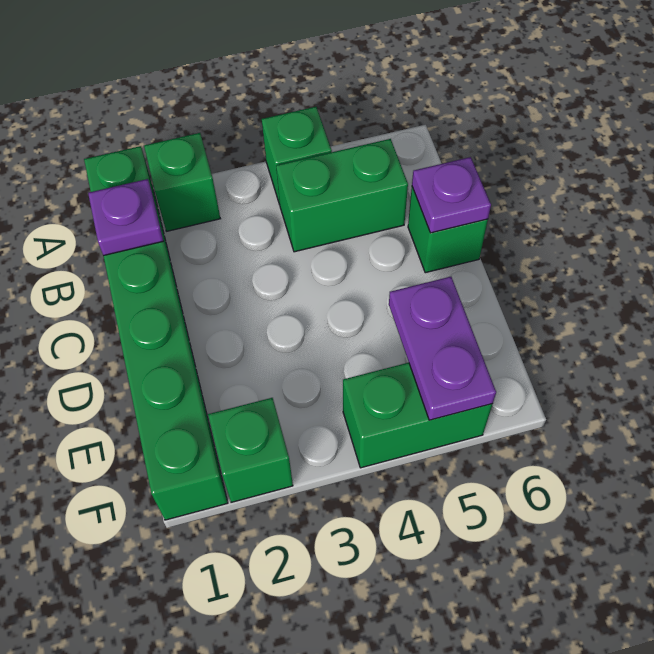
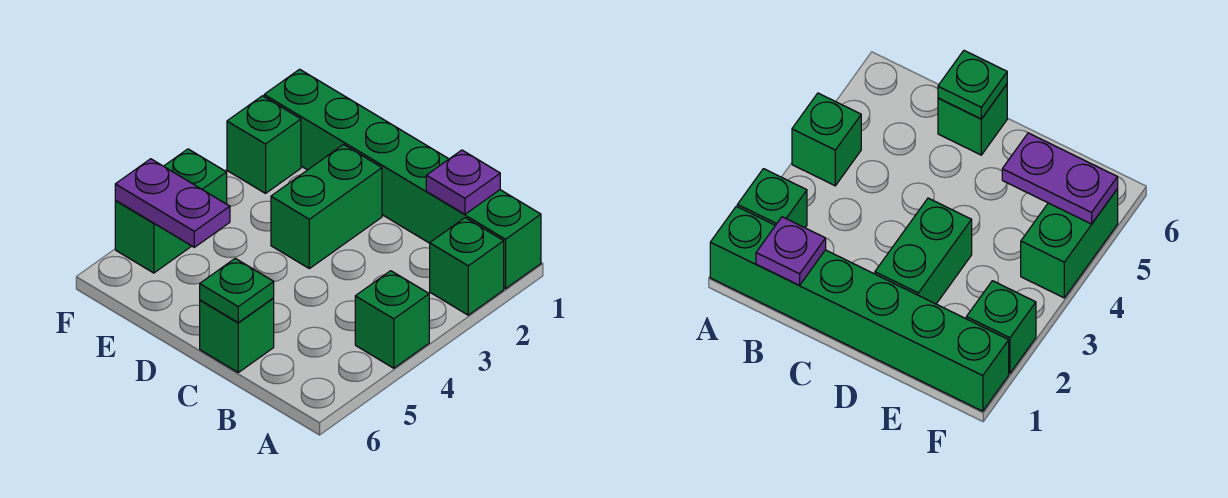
green 1x2 brick [276,139,408,252] -> green 1x2 brick moved to [271,145,382,269]
purple 1x1 plate [412,157,491,233] -> green 1x1 plate [200,258,274,323]

